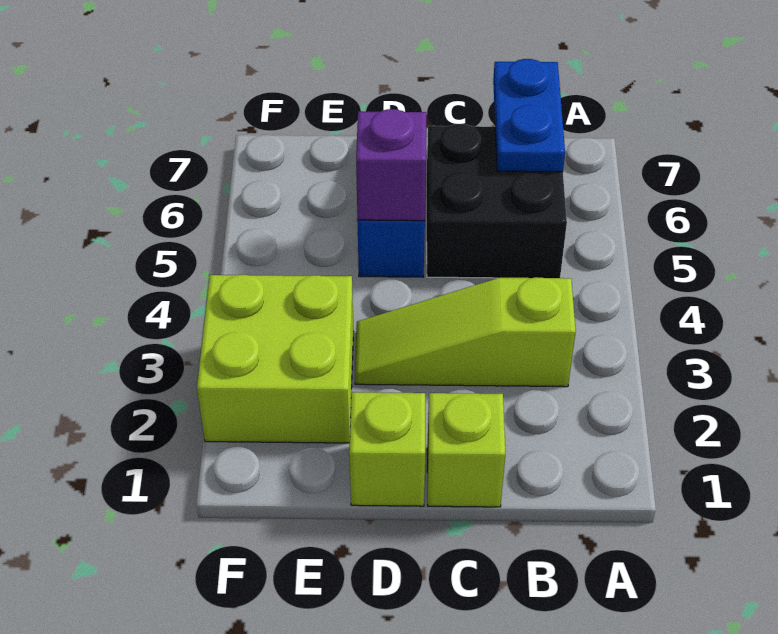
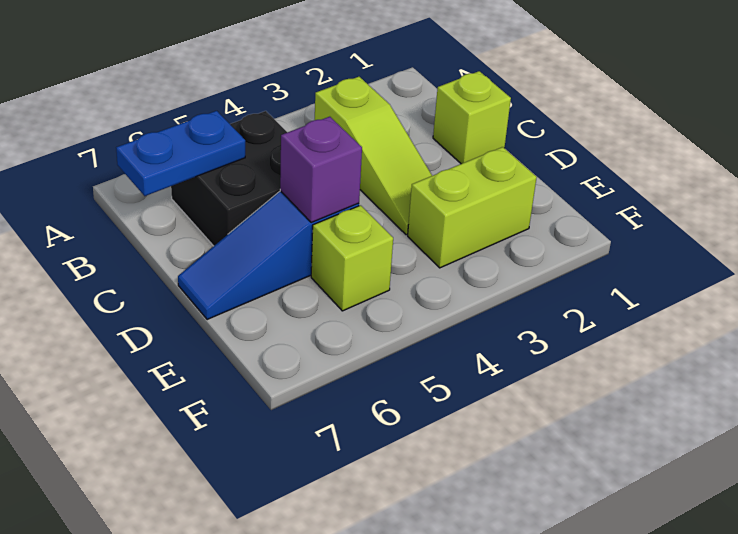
lime 1x1 brick [349,392,425,506] -> lime 1x1 brick moved to [311,205,393,311]
lime 2x2 brick [197,275,353,443] -> lime 1x2 brick [408,147,537,268]

